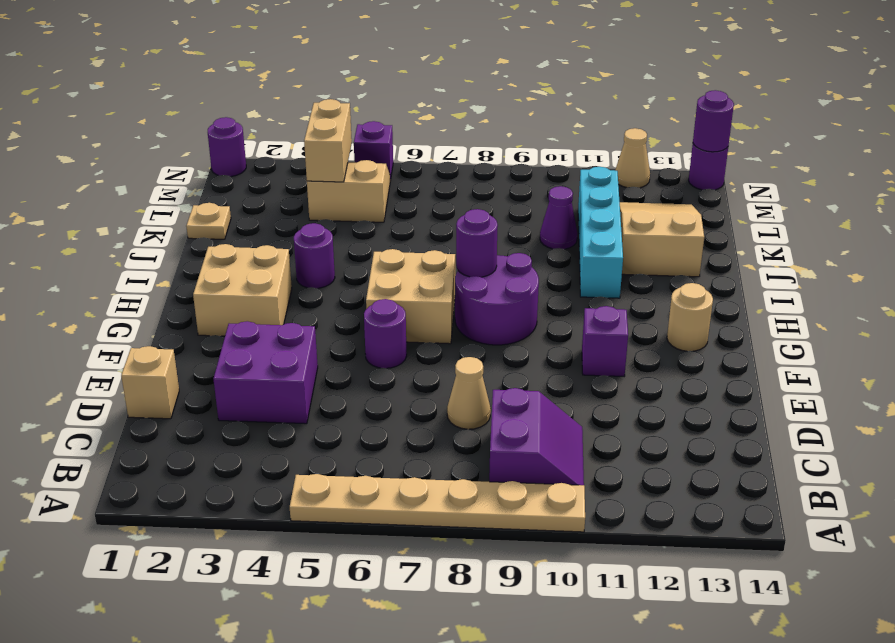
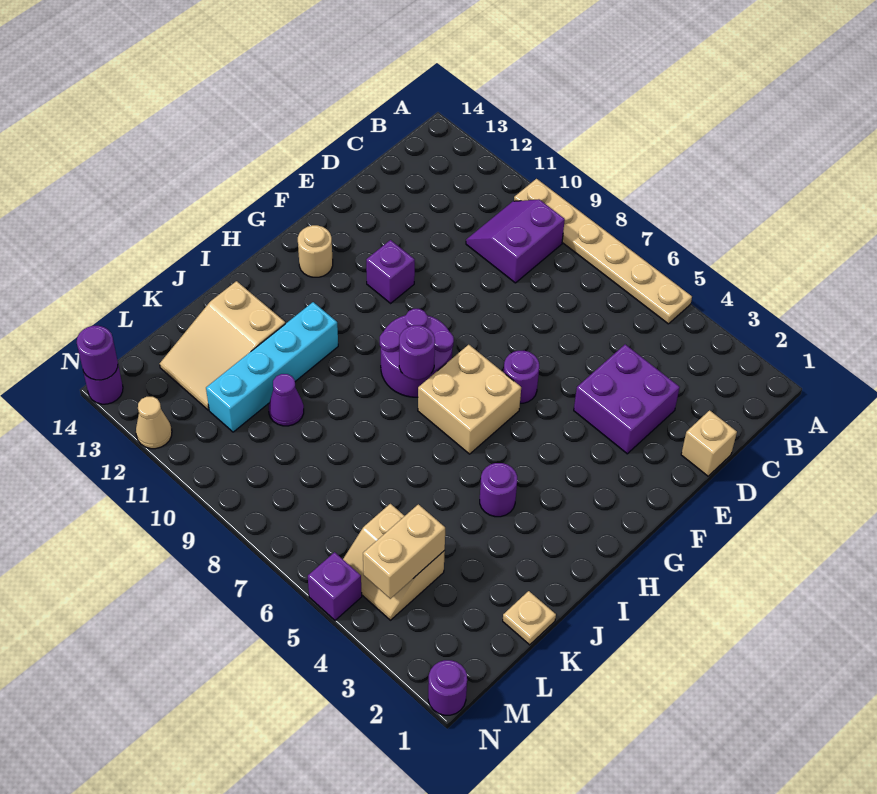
tan 1x1 cone [447,357,491,429] -> none
tan 2x2 brick [193,244,292,336] -> none

